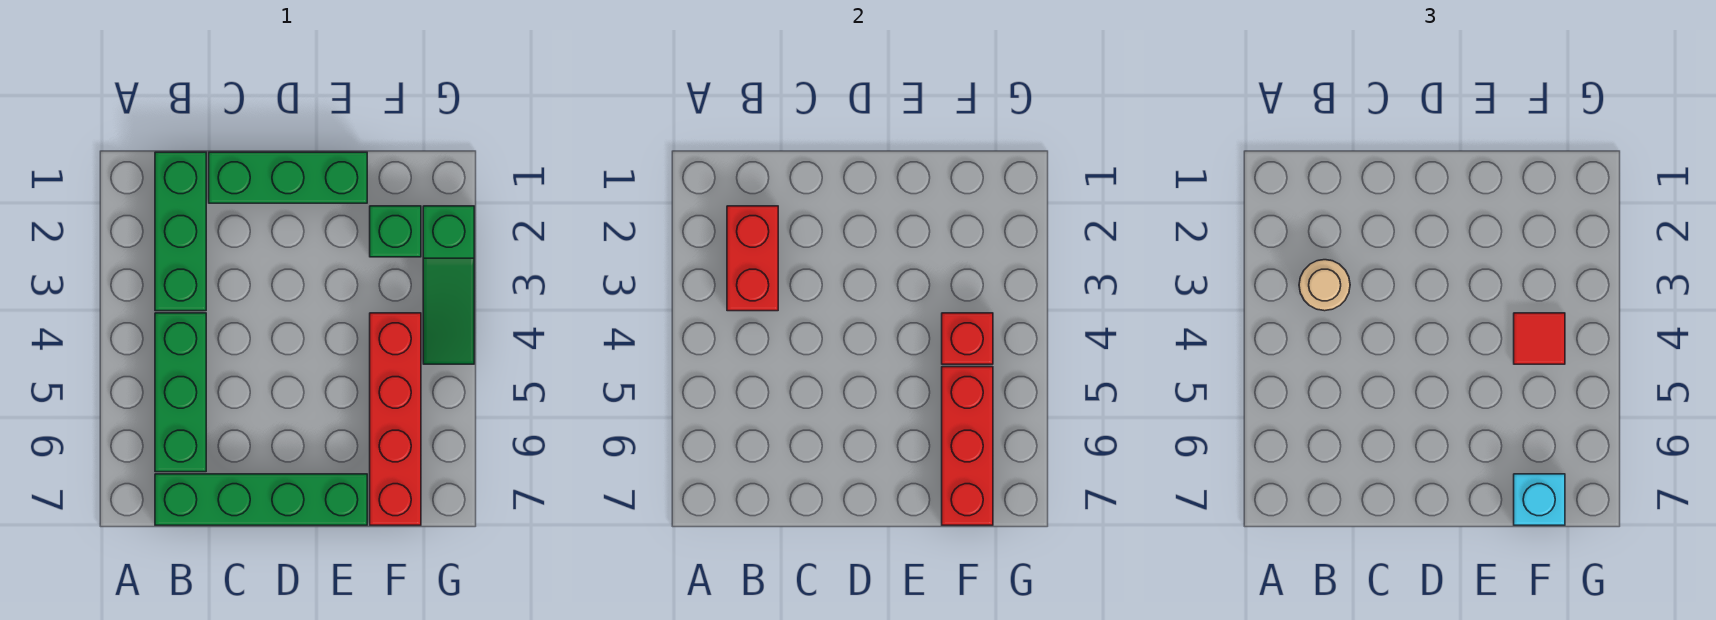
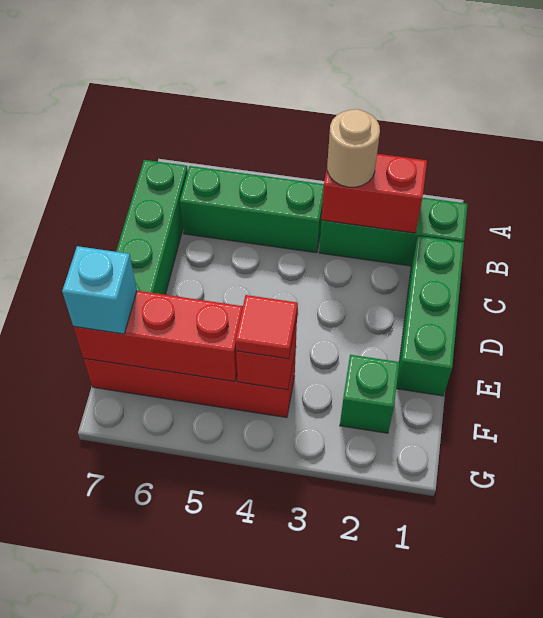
green 1x3 slope [423,206,474,364] -> none

